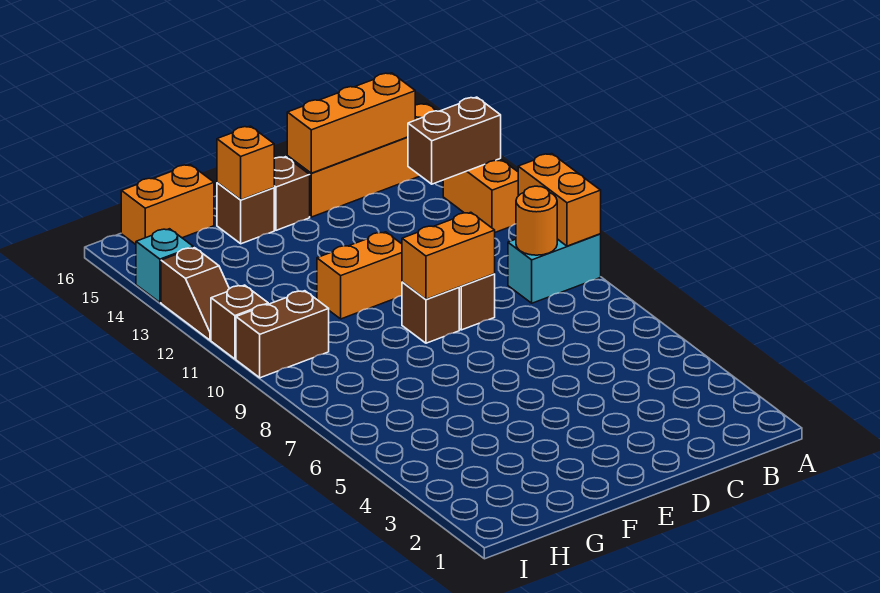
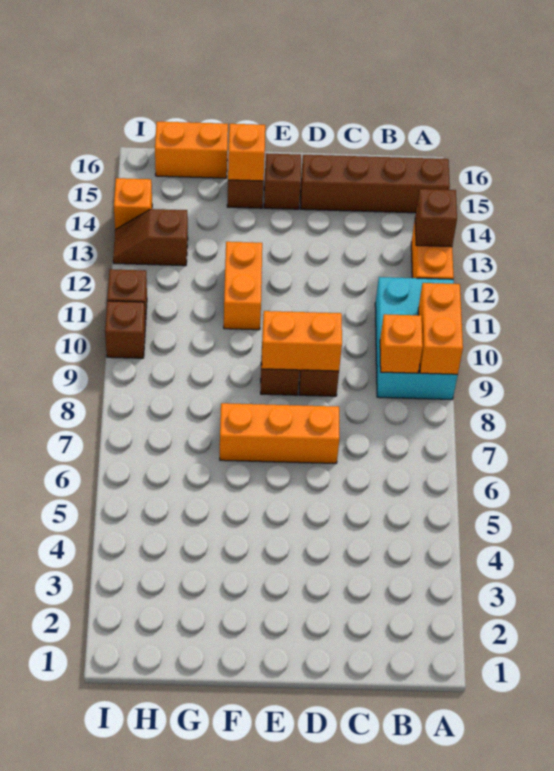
cyan 1x2 brick [508,234,601,303] -> cyan 2x3 brick [375,277,458,399]
brown 1x2 brick [408,97,501,184] -> brown 1x1 brick [415,189,457,247]
orange 1x4 brick [287,103,436,217] -> brown 1x4 brick [301,155,450,213]
orange 1x1 round brick [516,186,557,255] -> orange 1x1 brick [380,314,423,373]
orange 1x3 brick [287,73,415,173] -> orange 1x3 brick moved to [220,403,339,463]
orange 1x2 brick [317,232,402,319] -> orange 1x2 brick turned to [224,242,262,330]
brown 1x2 brick [236,291,329,378] -> brown 1x1 brick [105,301,145,358]
brown 1x2 slope [161,248,229,340] -> brown 1x2 slope turned to [113,209,188,266]
cyan 1x1 brick [136,229,193,302] -> orange 1x1 brick [114,178,152,230]

